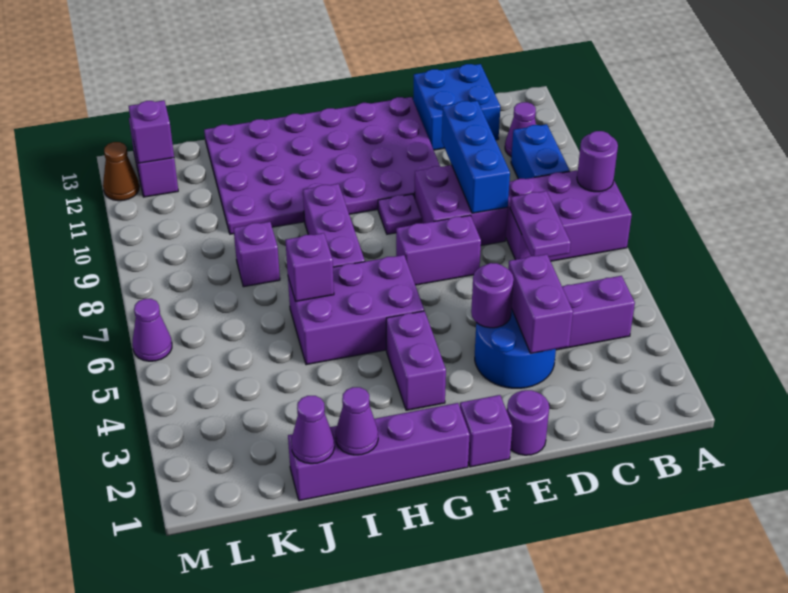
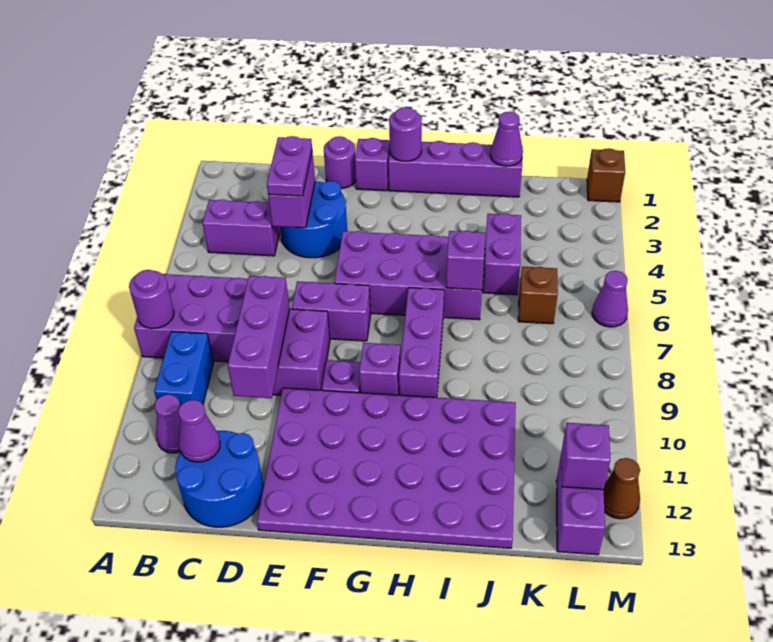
purple 1x2 plate [510,191,571,257] -> purple 1x2 plate moved to [267,136,312,196]
blue 2x2 brick [413,64,500,150] -> blue 2x2 round brick [175,431,264,527]
blue 1x3 brick [442,101,510,213] -> purple 1x3 brick [228,276,290,398]
purple 1x1 round brick [471,263,514,328] -> purple 1x1 round brick moved to [389,107,422,161]
purple 1x2 brick [386,311,446,410] -> purple 1x2 brick moved to [483,213,521,295]
purple 2x3 brick [288,255,424,365] -> purple 2x4 brick [334,231,482,320]
purple 1x1 cone [335,387,378,455] -> purple 1x1 cone moved to [179,400,220,462]
purple 1x1 brick [234,222,280,287] -> purple 1x1 brick moved to [359,343,401,395]
none -> brown 1x1 brick [518,267,558,324]
none -> brown 1x1 brick [587,148,625,202]

